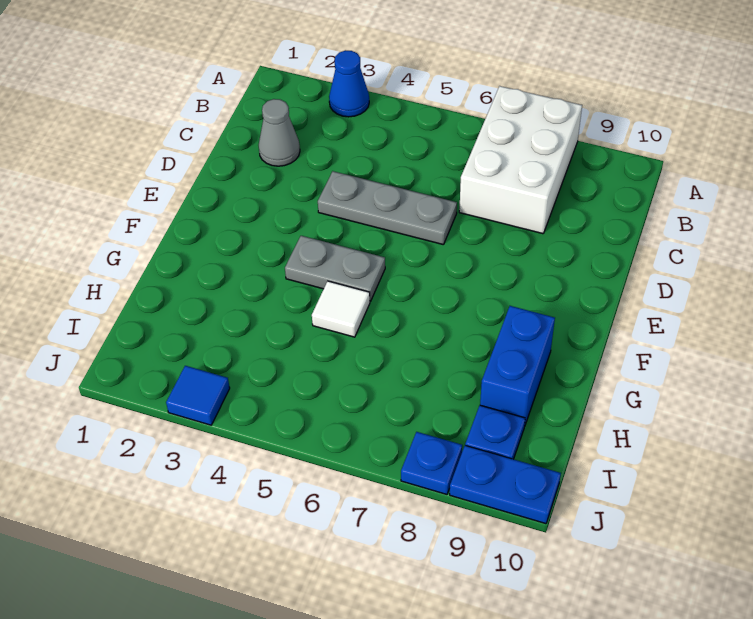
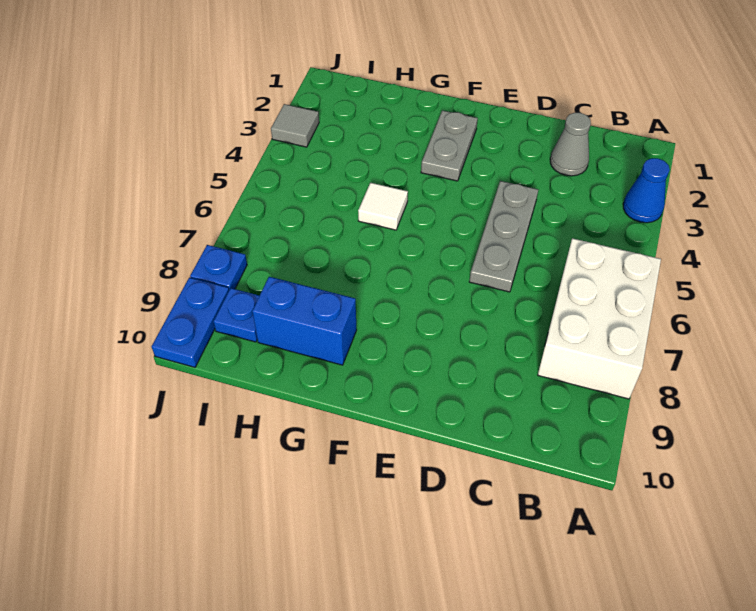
white 2x3 brick [459,86,582,234] -> white 2x3 brick turned to [538,238,661,399]
grey 1x2 plate [285,236,385,301] -> grey 1x2 plate moved to [421,110,478,181]
blue 1x1 tile [166,366,230,425] -> grey 1x1 tile [271,104,319,147]

